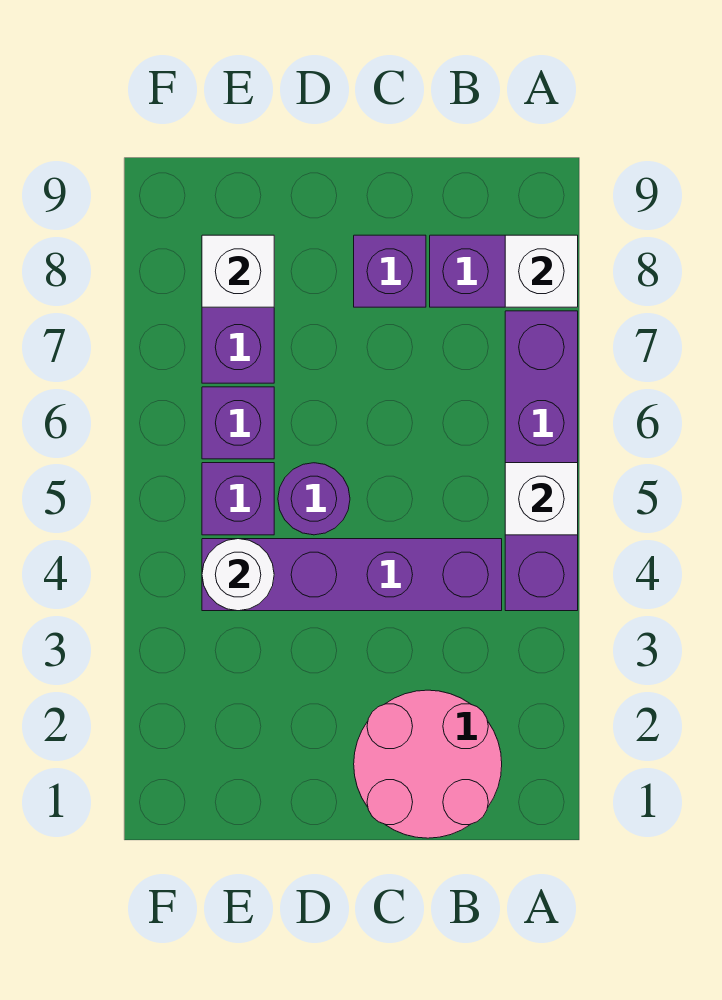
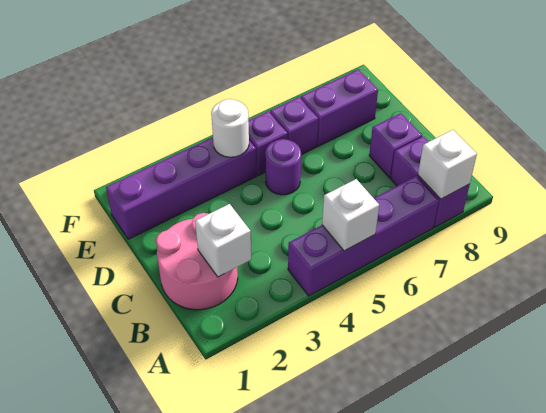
purple 1x4 brick [202,539,502,611] -> purple 1x4 brick turned to [106,137,256,239]
white 1x1 brick [202,235,274,307] -> white 1x1 brick moved to [195,204,251,277]

